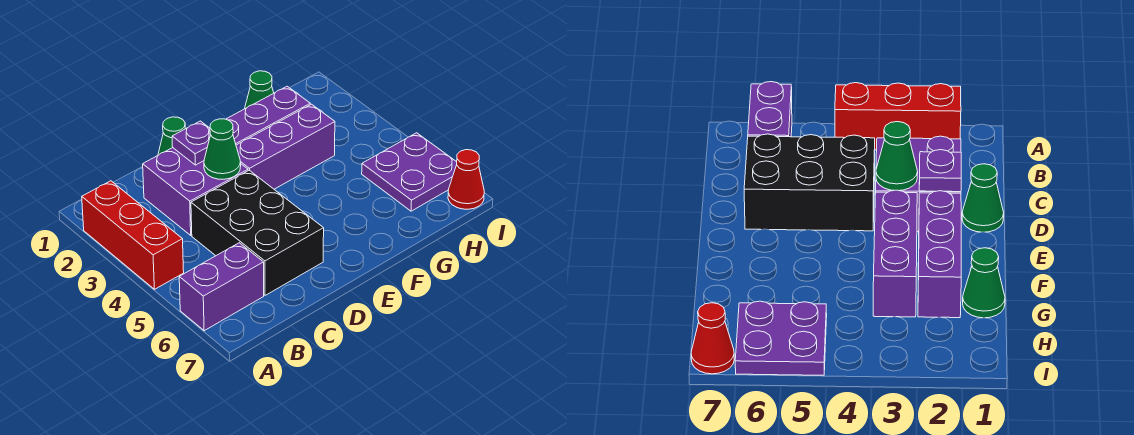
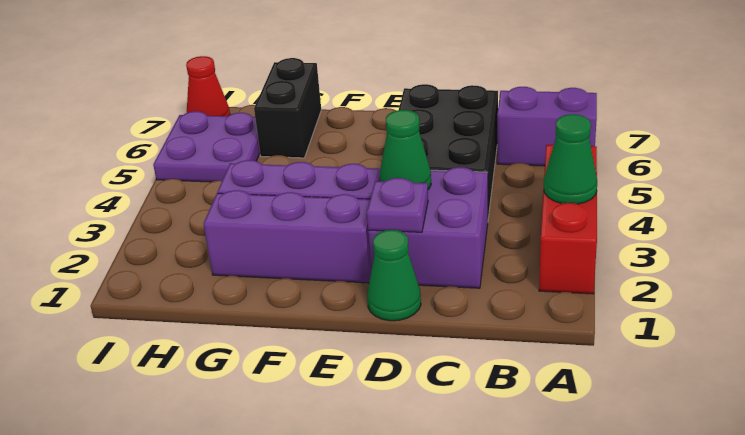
green 1x1 cone [245,71,274,109] -> green 1x1 cone moved to [544,114,597,204]
none -> black 1x2 brick [254,58,321,158]

